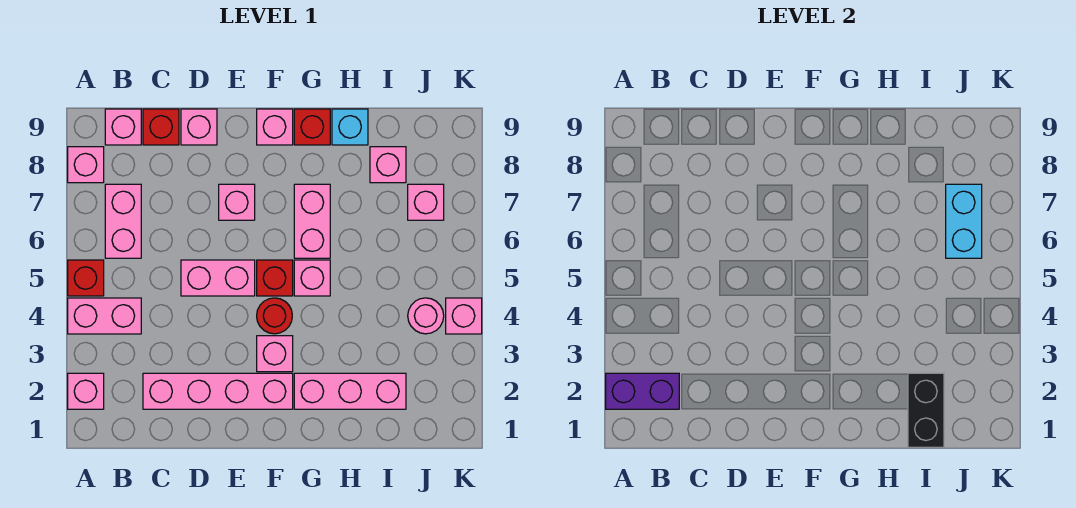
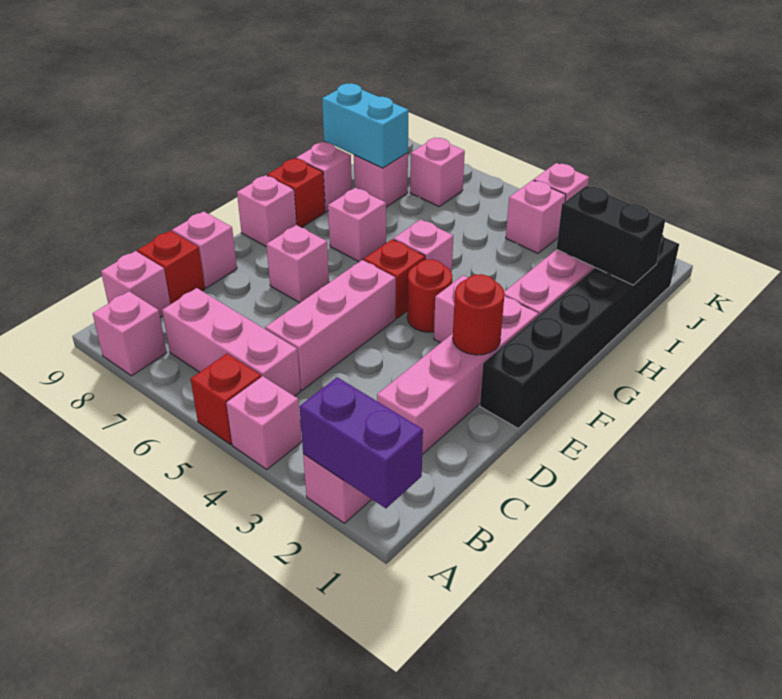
purple 1x2 brick [606,373,679,409] -> purple 1x2 brick turned to [299,377,423,508]
pink 1x2 brick [68,298,141,334] -> pink 1x1 brick [226,376,302,469]
pink 1x2 brick [105,184,141,258] -> pink 1x3 brick [162,288,301,396]
pink 1x2 brick [181,260,255,296] -> pink 1x3 brick [265,260,396,390]
none -> black 1x6 brick [480,235,679,428]
none -> red 1x1 round brick [453,274,505,355]
pink 1x2 brick [294,184,330,258] -> pink 1x1 brick [328,188,386,262]
cyan 1x1 brick [332,109,368,145] -> pink 1x1 brick [296,142,352,212]
pink 1x1 round brick [408,298,444,334] -> pink 1x1 brick [506,180,566,253]
cyan 1x2 brick [946,184,982,258] -> cyan 1x2 brick moved to [322,83,409,168]

